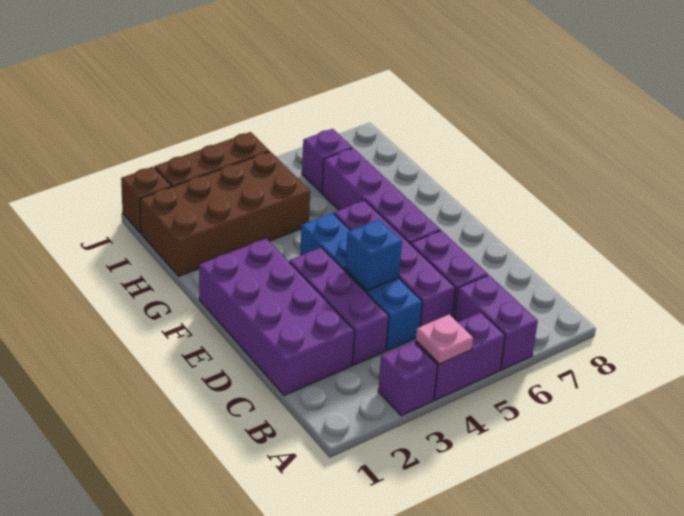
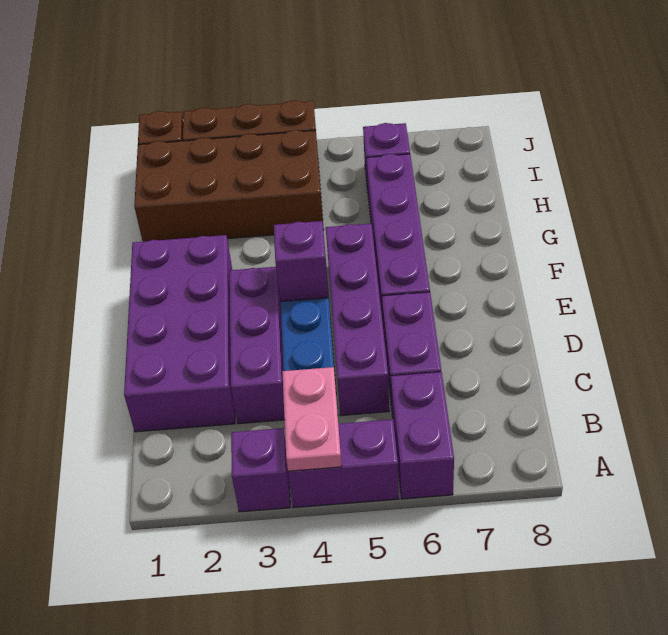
pink 1x1 plate [416,314,473,364] -> pink 1x2 plate [282,367,342,471]
blue 1x1 brick [345,219,402,291] -> none
none -> purple 1x1 brick [274,221,329,302]

